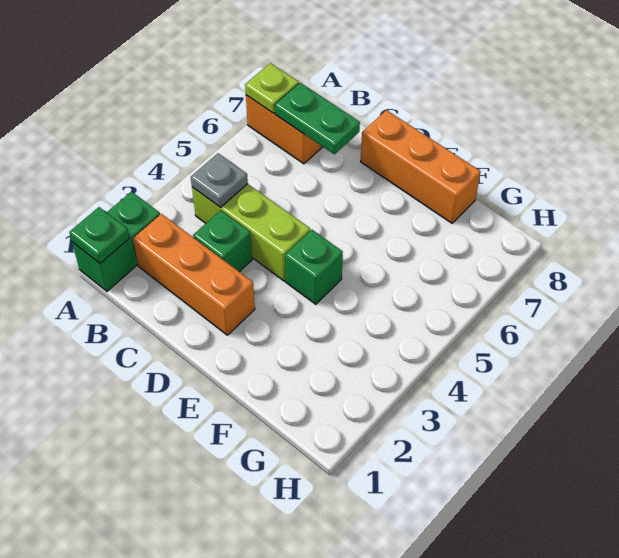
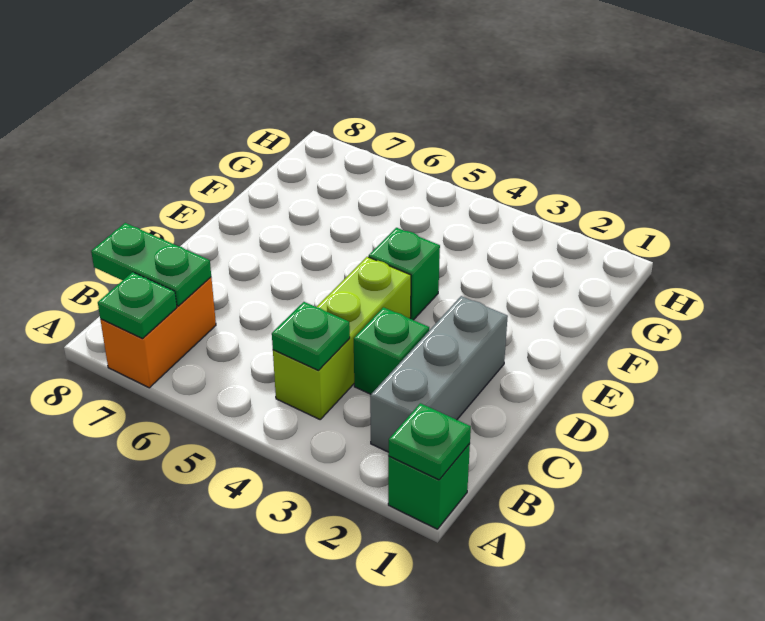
green 1x2 brick [72,192,160,291] -> green 1x1 brick [388,444,470,529]
lime 1x1 plate [245,63,299,113] -> green 1x1 plate [98,272,177,339]
orange 1x3 brick [133,214,255,335] -> grey 1x3 brick [370,296,508,452]
grey 1x1 plate [191,153,248,207] -> green 1x1 plate [272,302,350,370]
green 1x2 plate [275,83,360,154] -> green 1x2 plate turned to [91,223,211,306]
orange 1x3 brick [361,110,481,223] -> none

